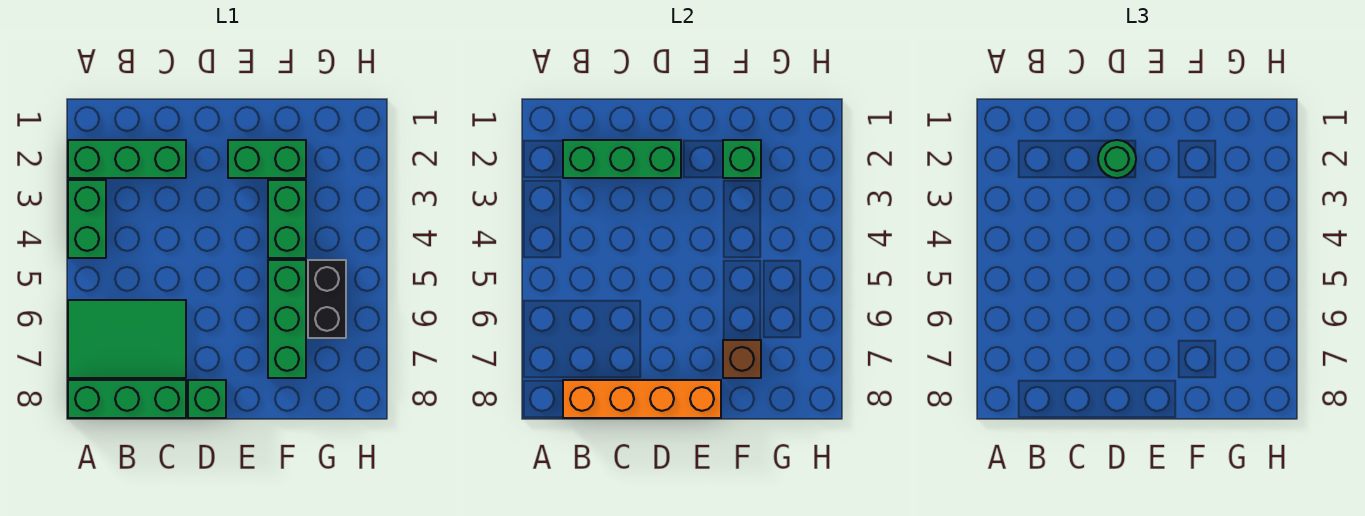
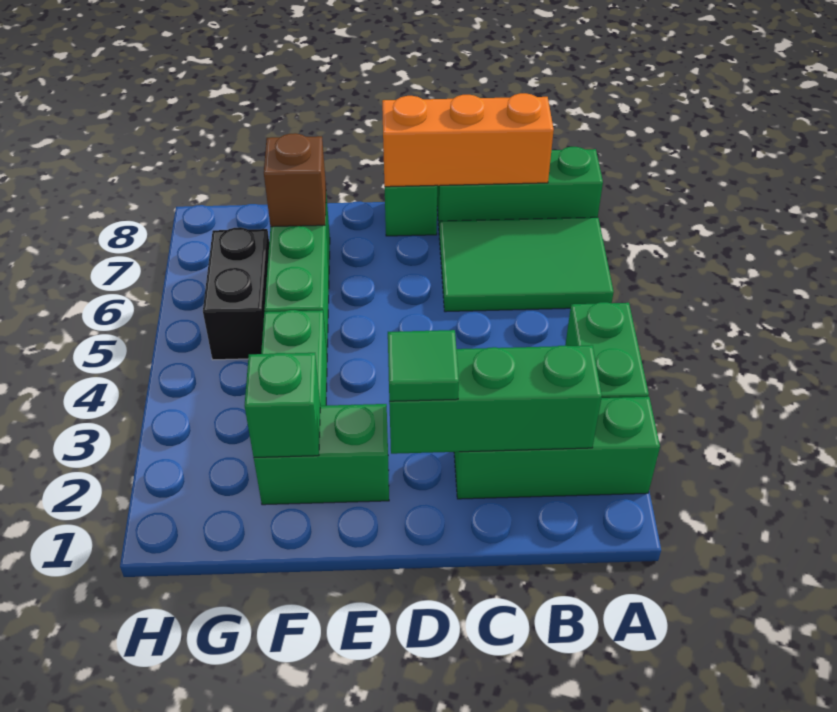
orange 1x4 brick [563,380,721,418] -> orange 1x3 brick [382,93,554,187]
green 1x1 round brick [1098,140,1136,178] -> green 1x1 tile [388,330,459,401]

